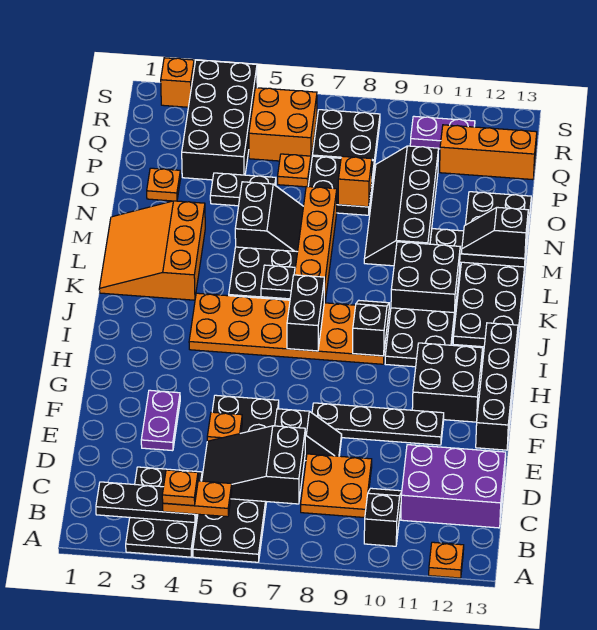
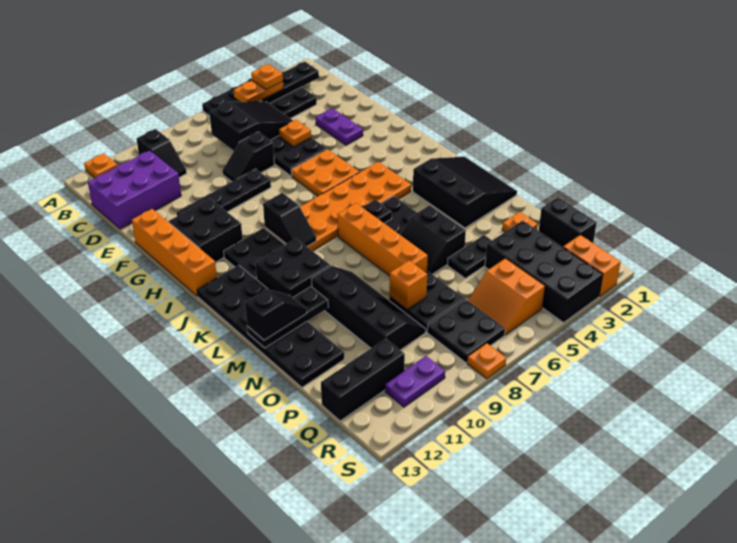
orange 2x2 plate [301,454,372,518] -> orange 2x2 plate moved to [291,149,359,196]
black 1x4 brick [476,323,518,450] -> orange 1x4 brick [132,209,217,296]
black 1x2 brick [287,275,324,351] -> black 1x2 brick moved to [539,198,597,247]
orange 3x3 slope [99,201,205,300] -> black 3x3 slope [413,157,517,228]
orange 1x1 plate [278,154,311,187] -> orange 1x1 plate moved to [467,343,506,379]
orange 2x2 brick [249,88,317,161] -> orange 2x2 slope [468,258,545,335]
orange 1x3 brick [440,125,537,180] -> black 1x3 brick [321,339,405,421]
orange 1x1 brick [161,58,194,107] -> orange 1x2 brick [563,235,621,296]

